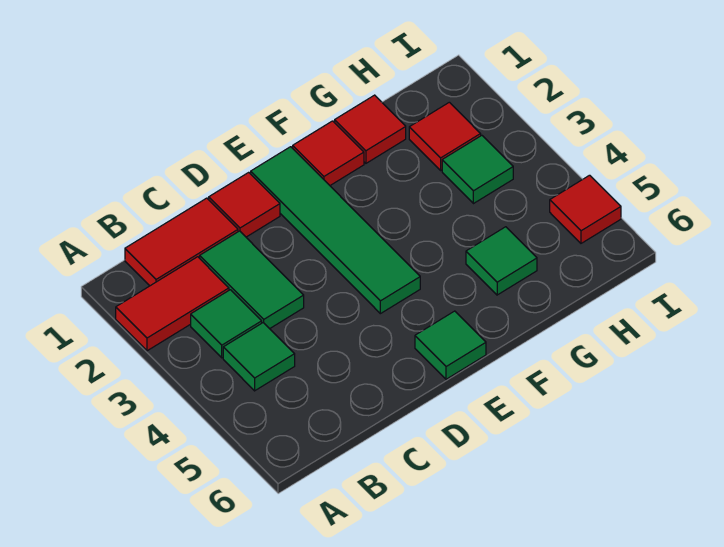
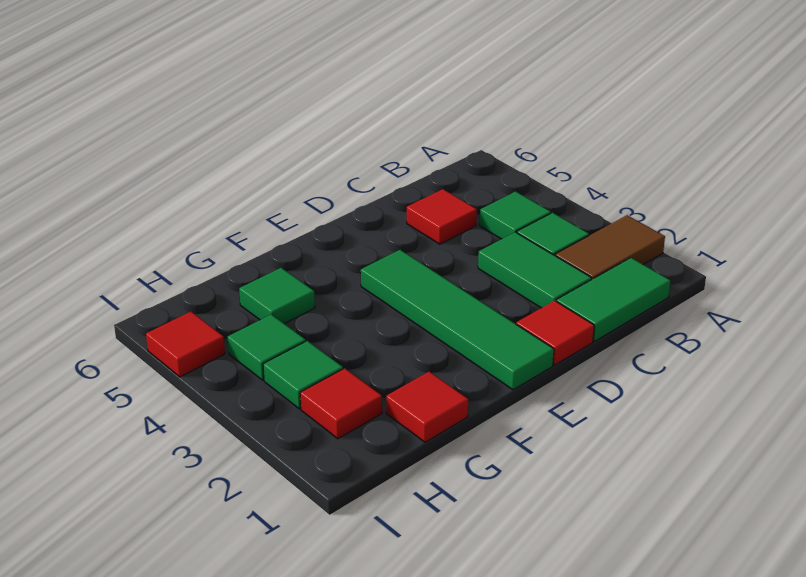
red 1x2 tile [116,257,229,351] -> brown 1x2 tile [555,215,665,280]
red 1x2 tile [125,198,238,286] -> green 1x2 tile [557,258,670,341]
green 1x1 tile [415,311,486,379] -> green 1x1 tile moved to [228,314,306,380]
red 1x1 tile [293,121,364,185] -> red 1x1 tile moved to [407,189,477,244]

